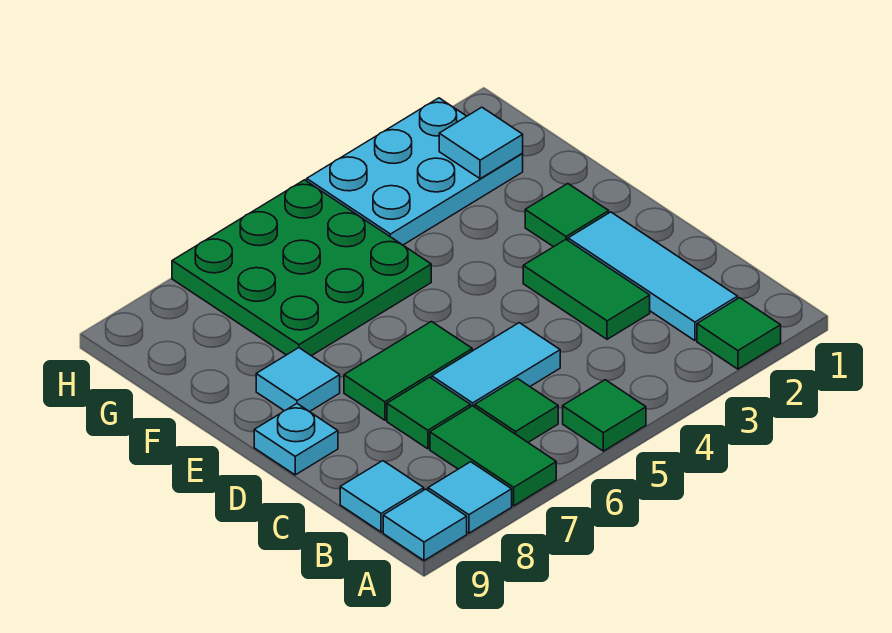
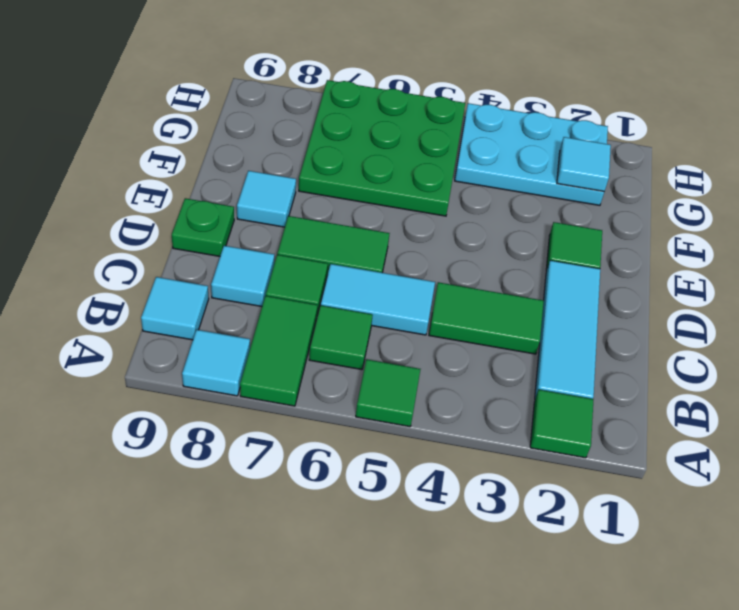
cyan 1x1 tile [383,489,467,561] -> cyan 1x1 tile moved to [211,246,274,307]
green 1x2 tile [523,240,650,339] -> green 1x2 tile turned to [429,282,544,354]
cyan 1x1 plate [254,404,338,475] -> green 1x1 plate [172,198,234,256]

